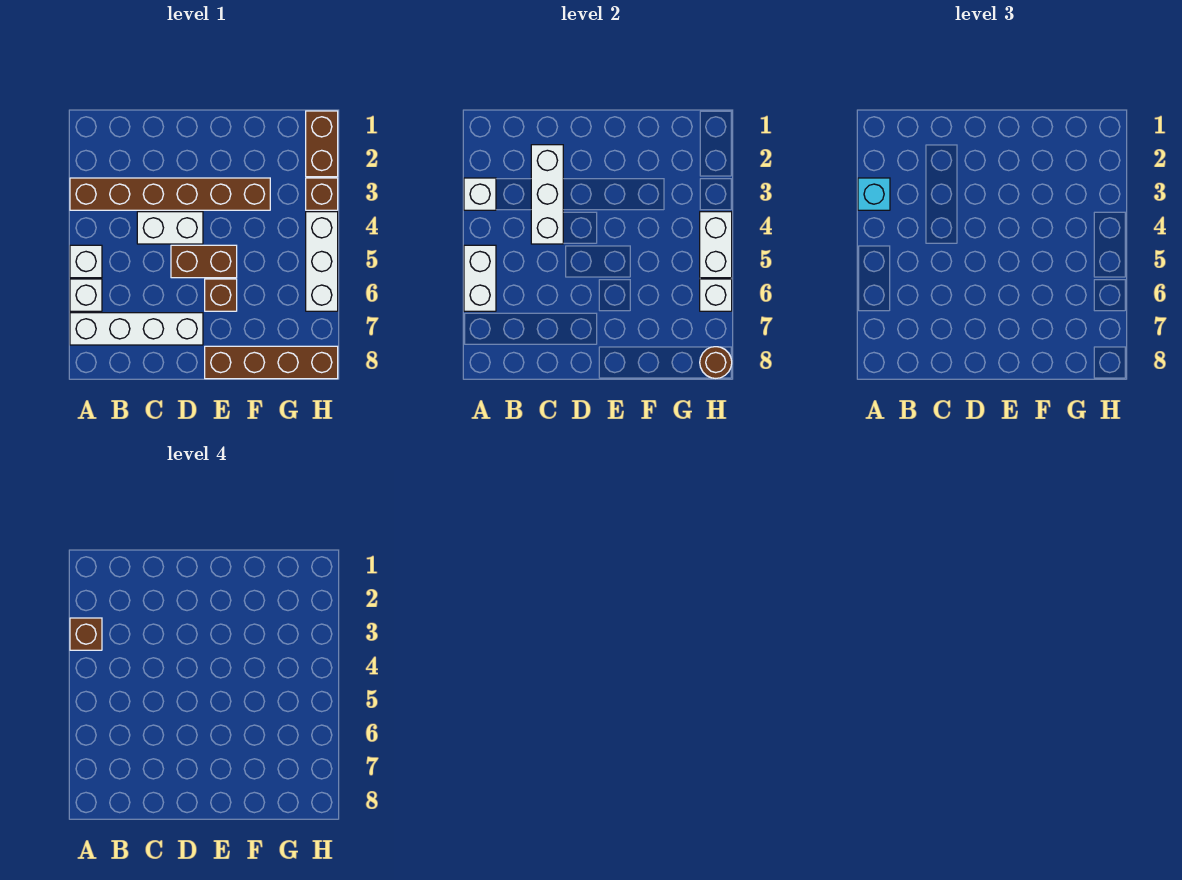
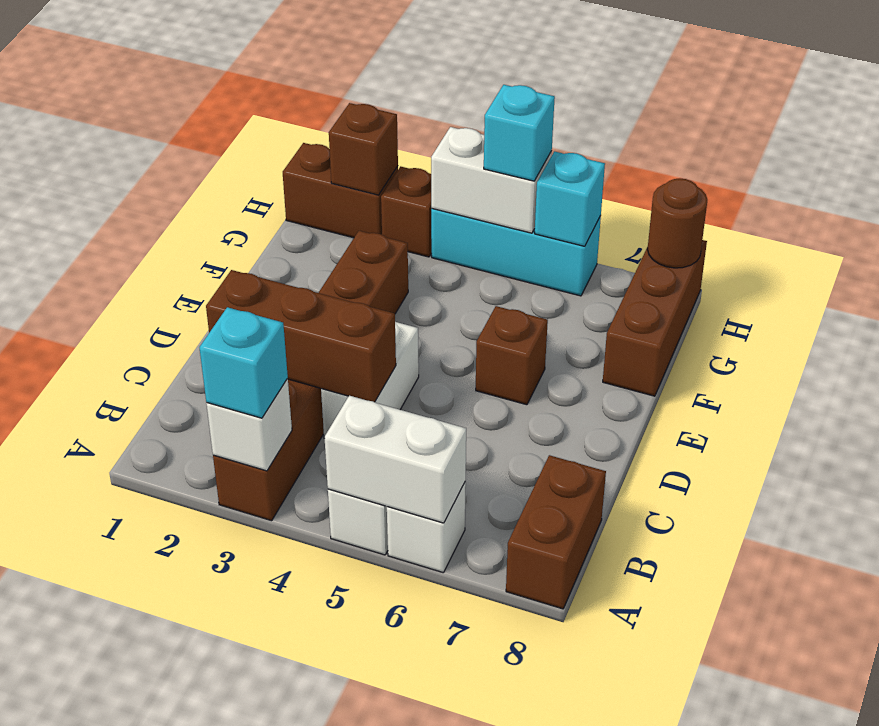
brown 1x1 brick [70,618,102,650] -> brown 1x1 brick moved to [329,103,398,195]
white 1x4 brick [70,313,203,345] -> none
white 1x3 brick [531,145,563,244] -> brown 1x3 brick [206,270,396,402]
brown 1x2 brick [171,245,237,278] -> brown 1x2 brick moved to [506,455,606,609]
brown 1x4 brick [205,346,338,379] -> brown 1x3 brick [603,240,707,396]
white 1x3 brick [306,212,338,311] -> cyan 1x3 brick [431,209,601,296]
none -> cyan 1x1 brick [484,85,555,181]
white 1x1 brick [700,279,732,311] -> cyan 1x1 brick [535,151,605,246]

